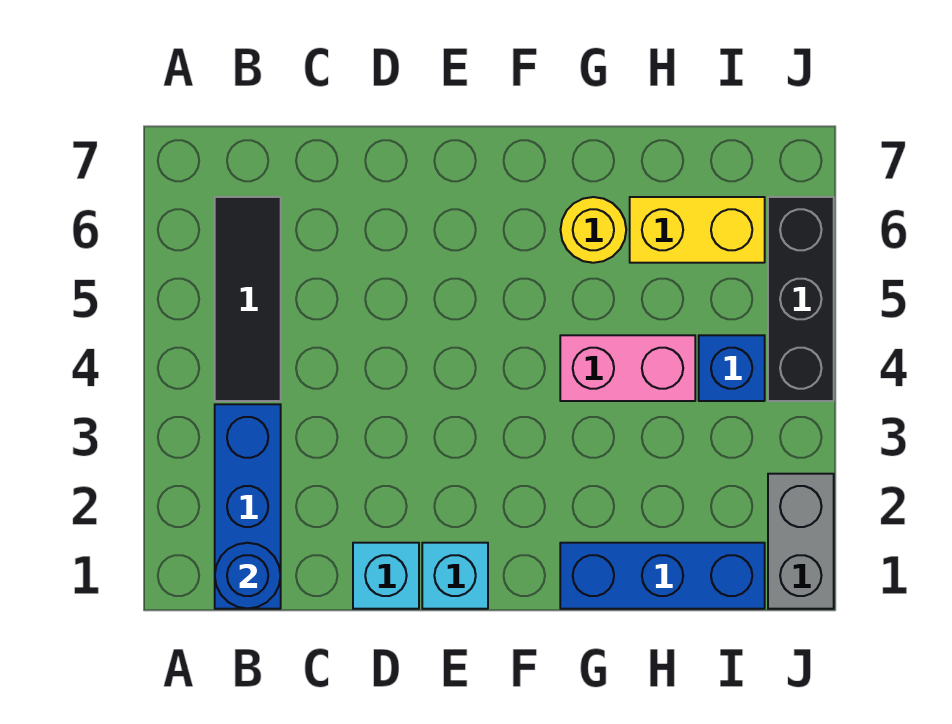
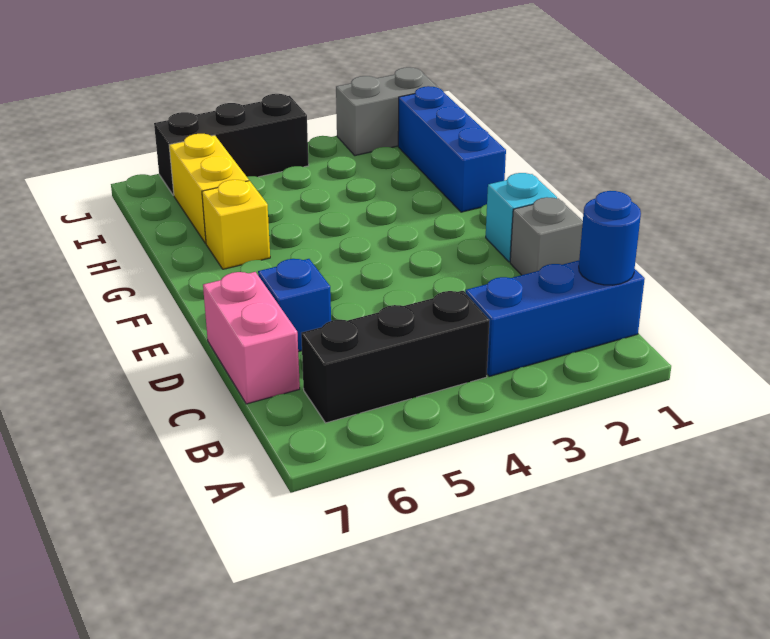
black 1x3 tile [215,197,281,401] -> black 1x3 brick [301,291,490,423]
cyan 1x1 brick [353,543,419,609] -> grey 1x1 brick [510,197,583,275]
pink 1x2 brick [560,335,695,401] -> pink 1x2 brick moved to [203,272,300,404]
yellow 1x1 round brick [561,197,626,263] -> yellow 1x1 brick [202,180,270,269]
blue 1x1 brick [699,335,765,401] -> blue 1x1 brick moved to [258,259,332,352]

